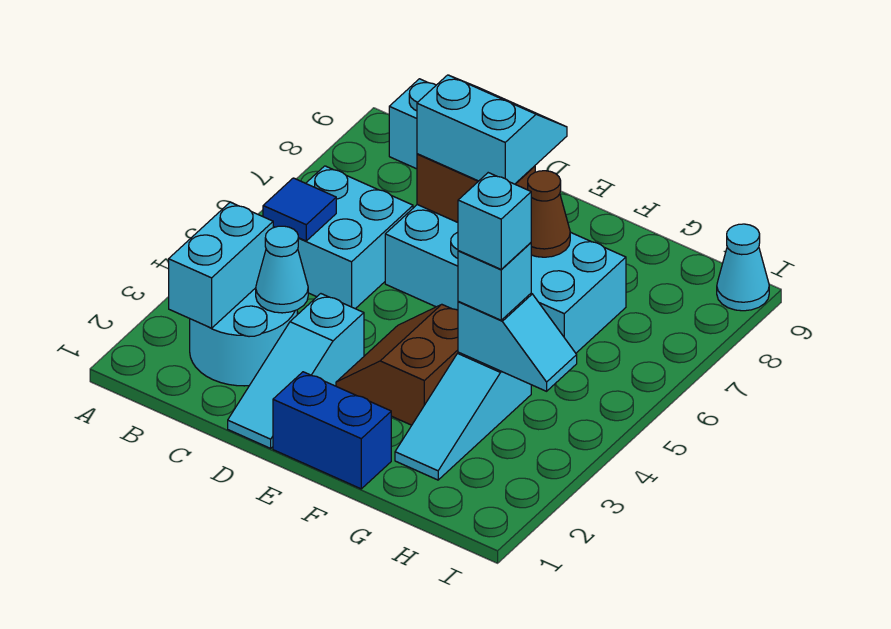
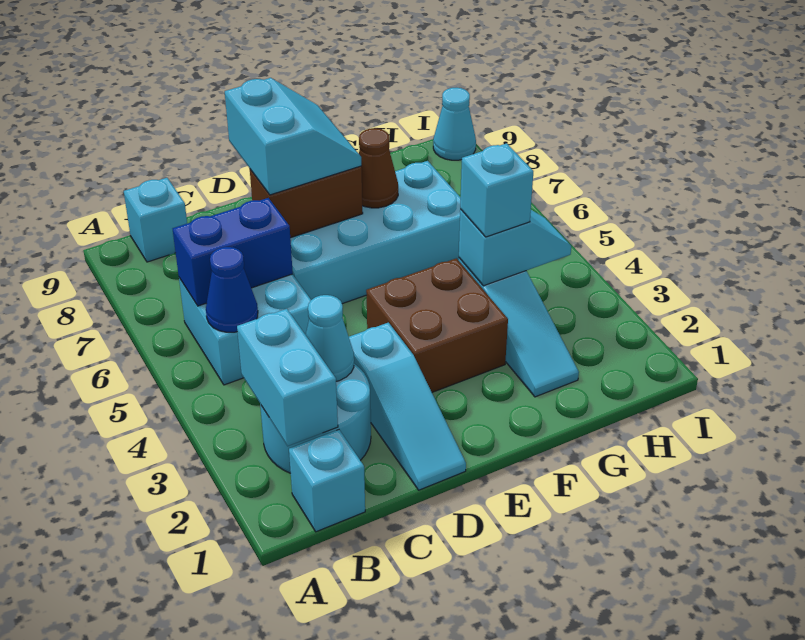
blue 1x1 tile [263,178,336,241] -> blue 1x1 cone [206,247,258,332]
cyan 2x2 slope [417,75,567,184] -> cyan 2x2 slope turned to [225,78,361,195]
blue 1x2 brick [273,372,391,489] -> blue 1x2 brick moved to [173,198,293,306]
brown 2x2 slope [336,304,458,425] -> brown 2x2 brick [366,258,508,392]
cyan 1x1 brick [458,173,531,269] -> cyan 1x1 brick moved to [289,430,365,532]

